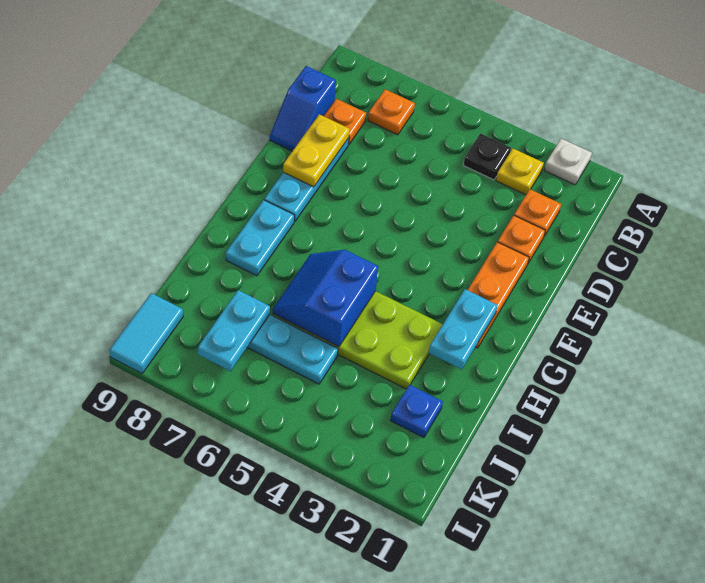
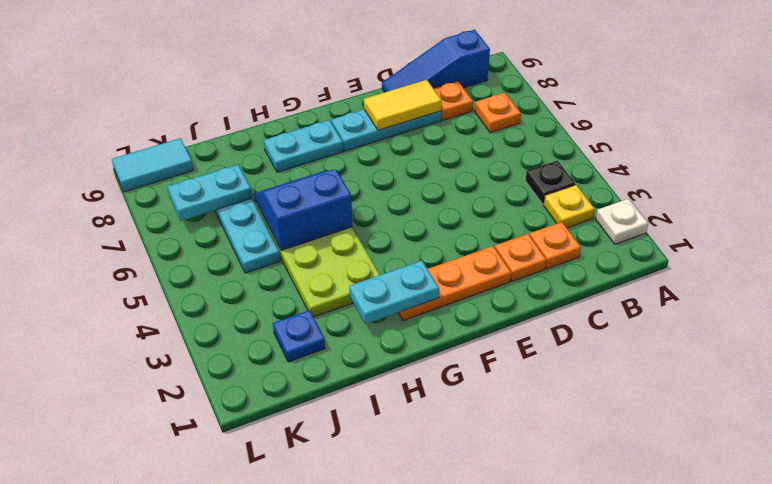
blue 1x2 slope [270,66,336,151] -> blue 1x3 slope [382,30,490,92]
yellow 1x2 plate [283,114,350,187] -> yellow 1x2 tile [364,80,442,130]

